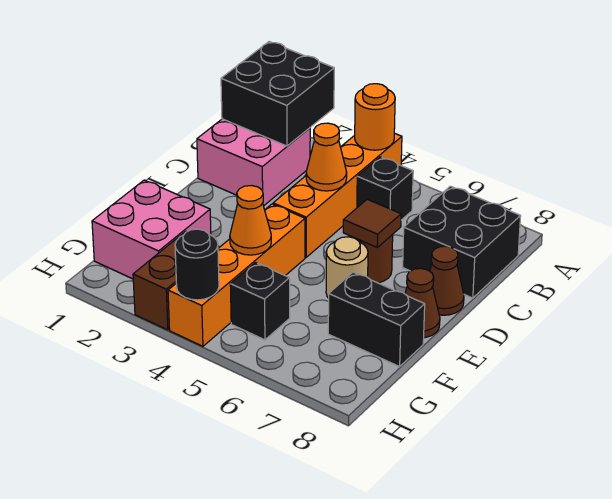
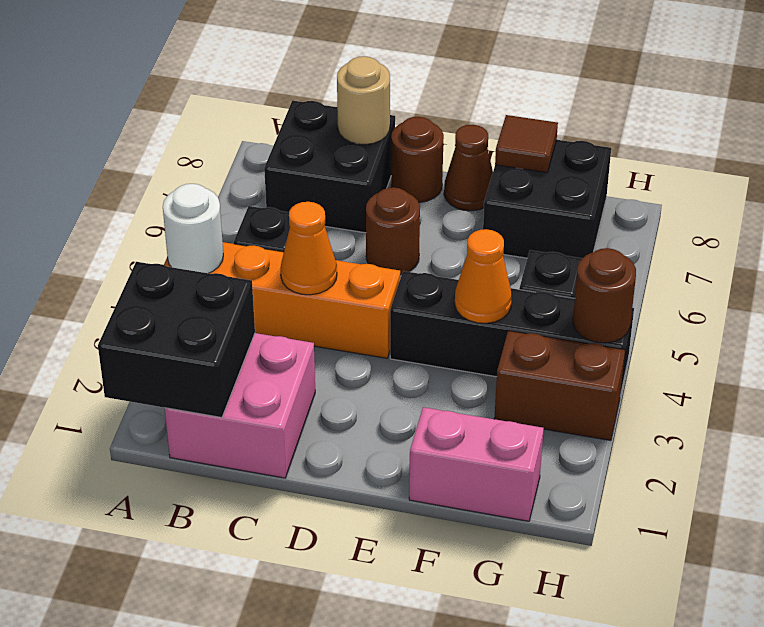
orange 1x1 round brick [355,84,395,150] -> white 1x1 round brick [163,184,223,273]
brown 1x1 tile [343,199,401,247] -> brown 1x1 tile moved to [495,115,558,173]
brown 1x1 cone [430,246,464,315] -> brown 1x1 round brick [391,117,444,202]
orange 1x4 brick [168,204,305,346] -> black 1x4 brick [390,271,634,395]
tan 1x1 round brick [326,237,368,298] -> tan 1x1 round brick moved to [337,56,390,144]
pink 2x2 brick [92,180,211,279] -> pink 1x2 brick [409,407,544,521]
black 1x2 brick [328,272,425,367] -> black 2x2 brick [483,140,611,258]
black 1x1 round brick [175,229,219,300] -> brown 1x1 round brick [573,248,636,343]

